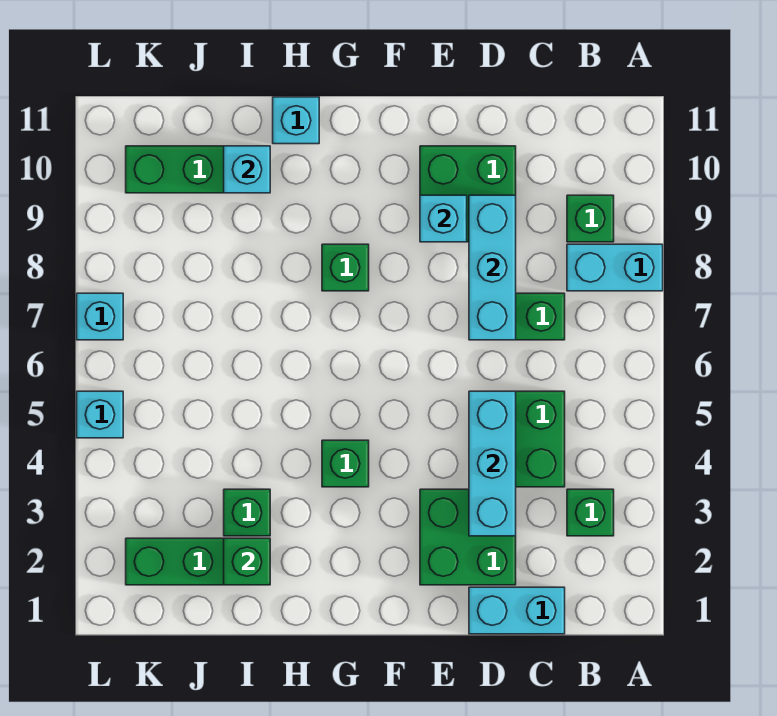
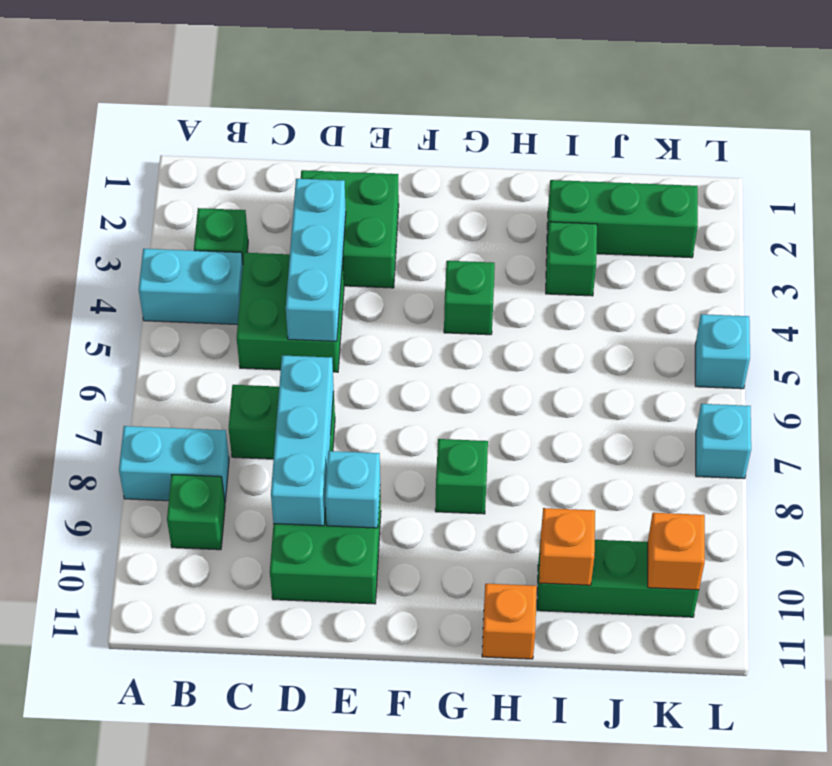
cyan 1x2 brick [469,587,565,634] -> cyan 1x2 brick moved to [139,249,243,325]
cyan 1x1 brick [273,97,319,144] -> orange 1x1 brick [482,584,537,659]
green 1x1 brick [224,538,270,585] -> none
cyan 1x1 brick [224,146,270,193] -> orange 1x1 brick [539,508,595,585]
none -> orange 1x1 brick [648,513,705,590]

